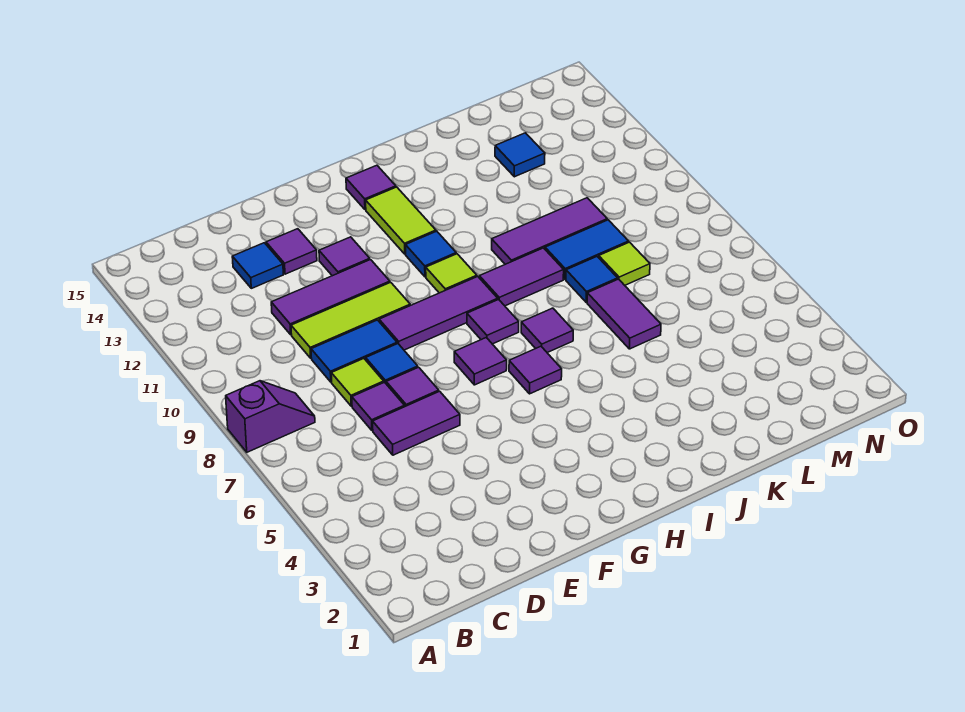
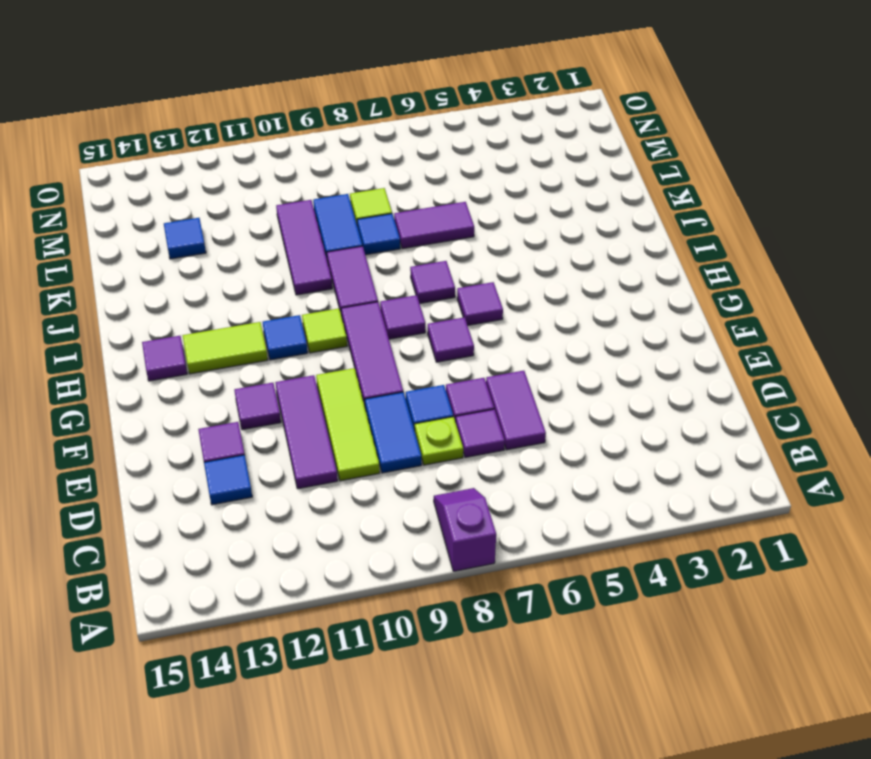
lime 1x1 tile [331,359,384,406] -> lime 1x1 plate [415,417,463,465]

